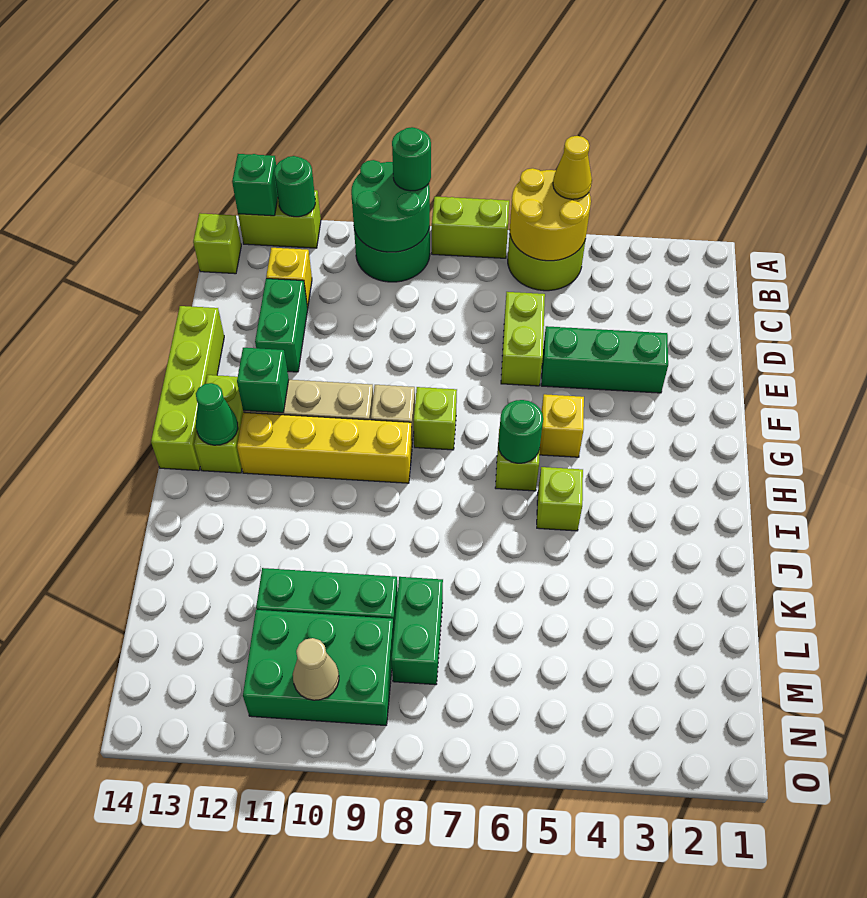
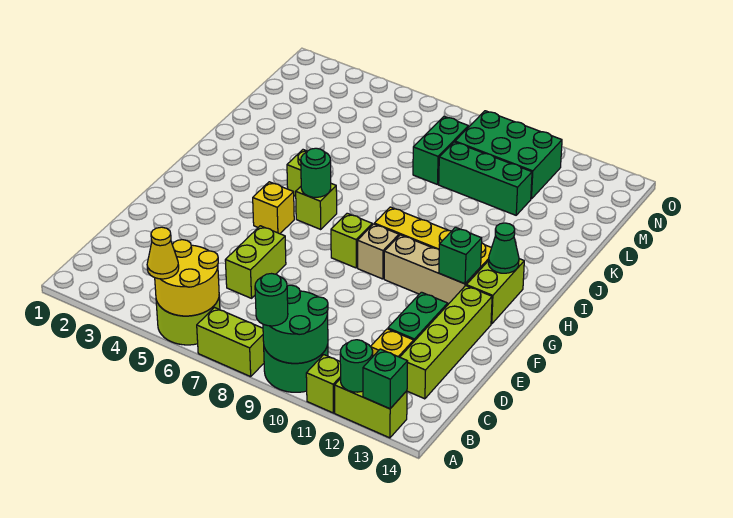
lime 1x1 brick [193,213,241,274] -> lime 1x1 brick moved to [306,355,341,413]
green 1x3 brick [541,326,668,393] -> none
lime 1x4 brick [151,306,224,471] -> lime 1x4 brick moved to [400,286,492,399]
tan 1x1 cone [293,638,339,700] -> none

